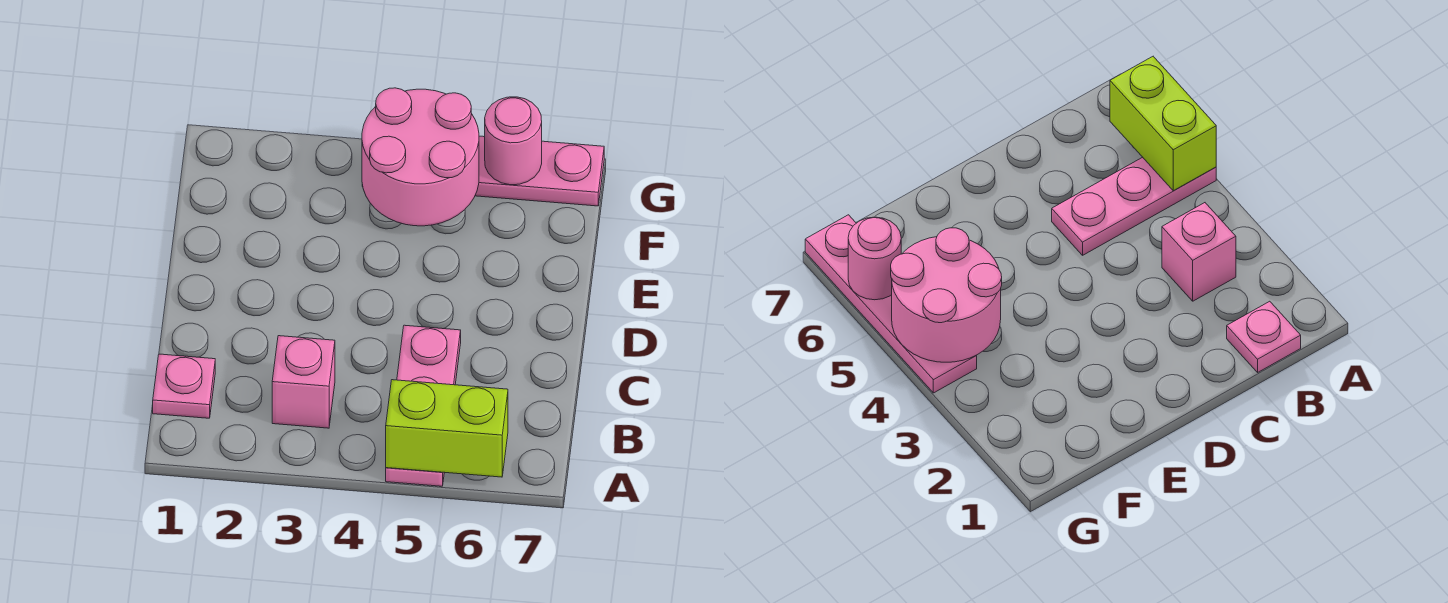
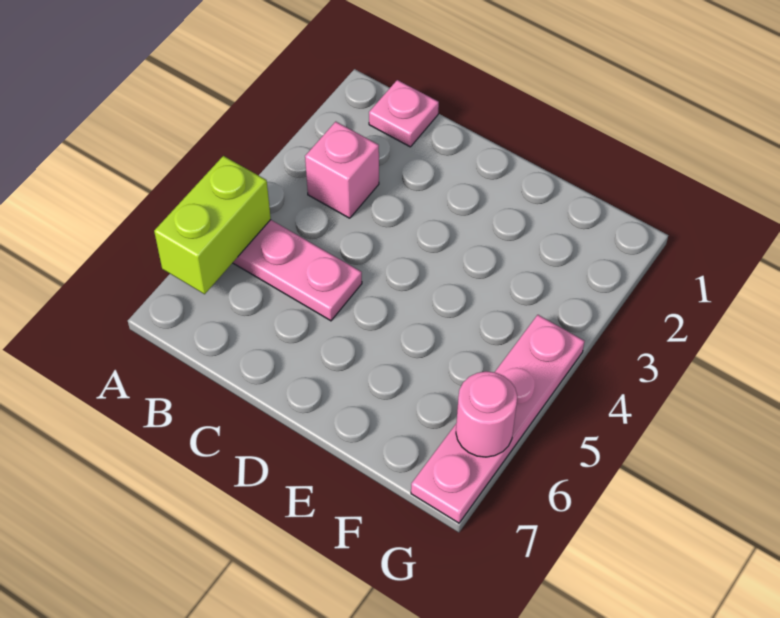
pink 2x2 round brick [362,88,479,226] -> none

